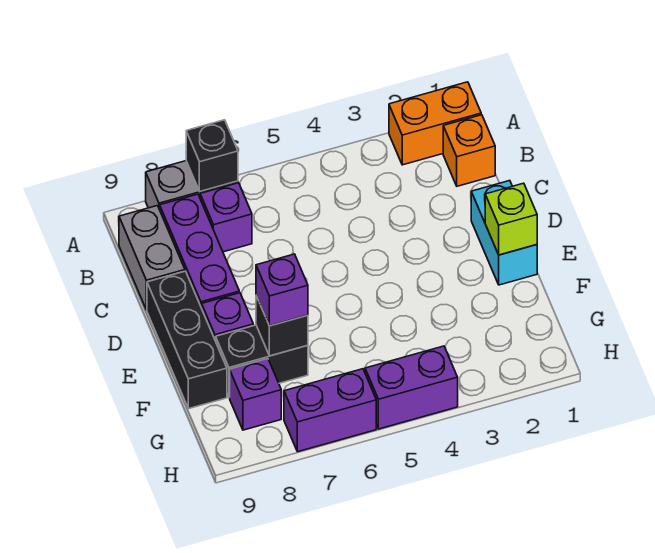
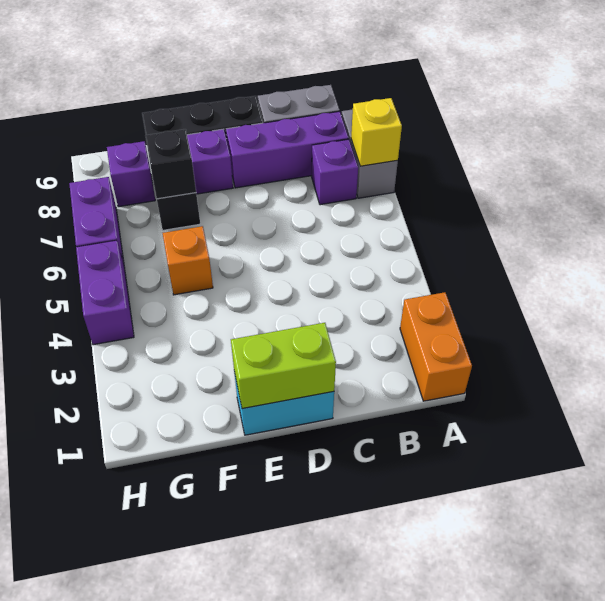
black 1x1 brick [186,120,238,191] -> yellow 1x1 brick [351,98,402,166]
orange 1x1 brick [443,115,495,186] -> orange 1x1 brick moved to [163,226,213,295]
lime 1x1 brick [485,183,537,255] -> lime 1x2 brick [231,323,336,409]
purple 1x1 brick [256,254,308,326] -> none

